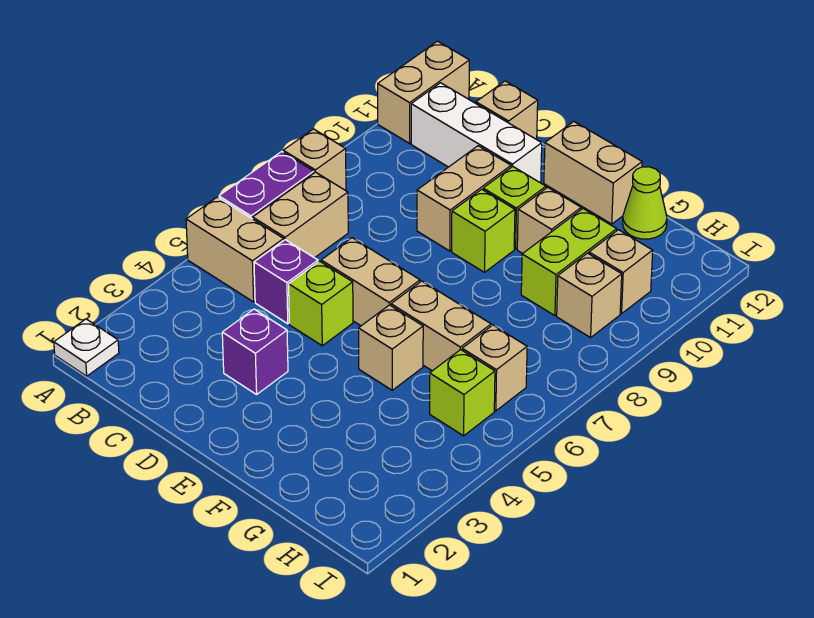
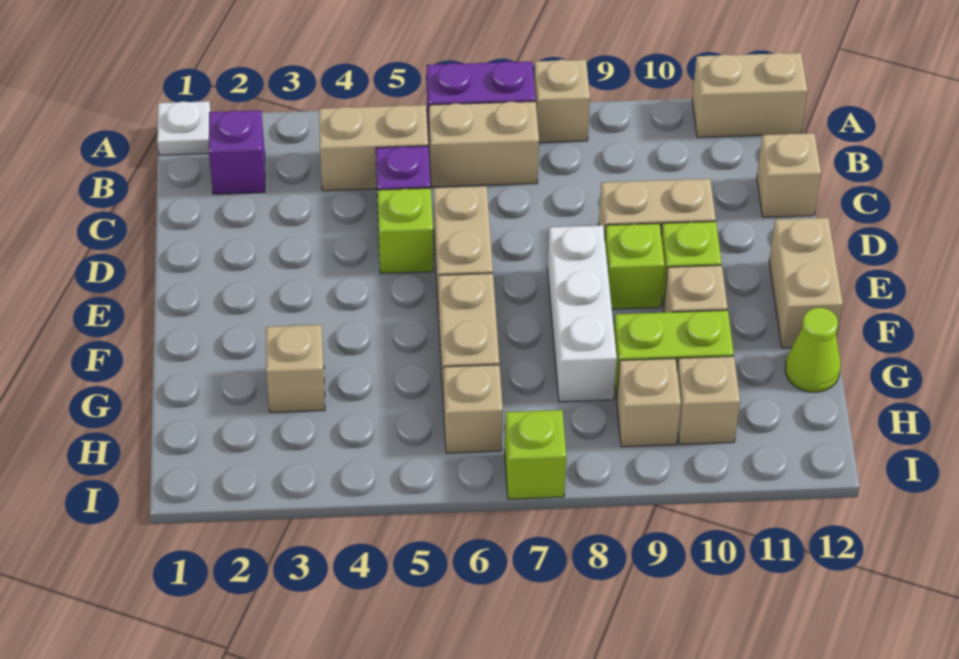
tan 1x2 brick [186,197,284,302] -> tan 1x2 brick turned to [319,105,428,191]
white 1x3 brick [411,83,542,183] -> white 1x3 brick moved to [547,225,617,402]
purple 1x1 brick [222,309,288,394] -> purple 1x1 brick moved to [209,110,265,194]
tan 1x1 brick [358,305,423,390] -> tan 1x1 brick moved to [266,325,325,413]
lime 1x1 brick [430,350,495,436] -> lime 1x1 brick moved to [505,410,566,499]

